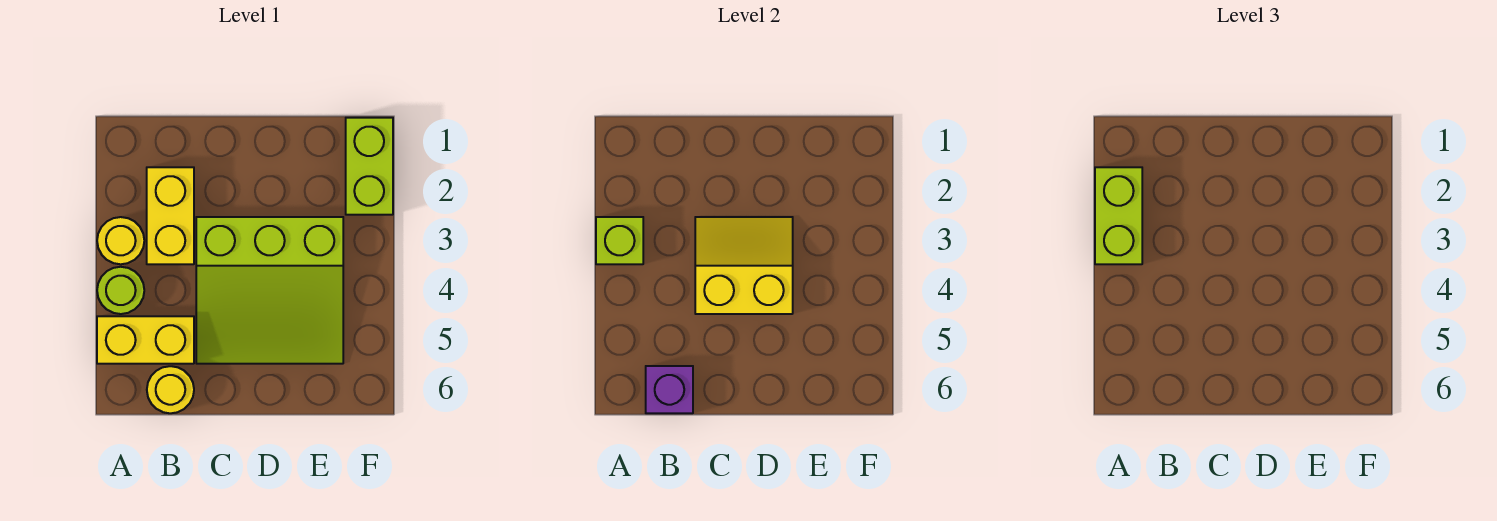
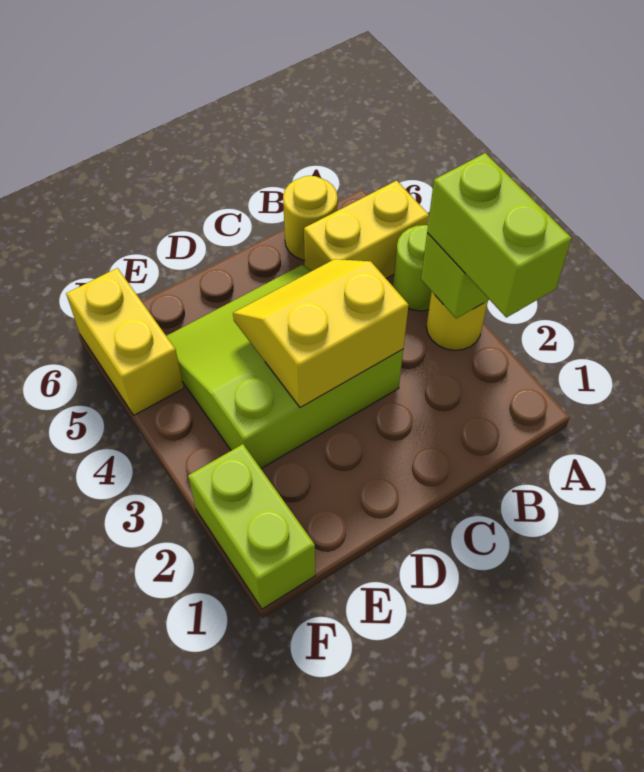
yellow 1x2 brick [147,167,194,264] -> yellow 1x2 brick moved to [66,268,184,415]
purple 1x1 brick [646,366,693,413] -> none
yellow 2x2 slope [695,217,793,314] -> yellow 2x2 slope turned to [233,259,409,407]

